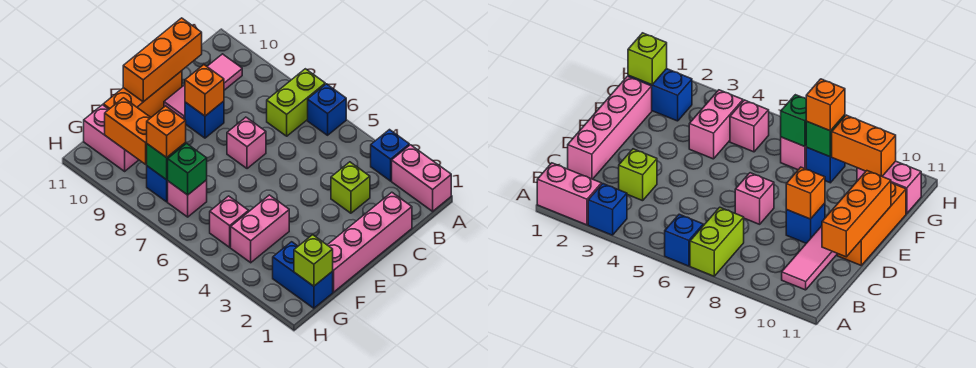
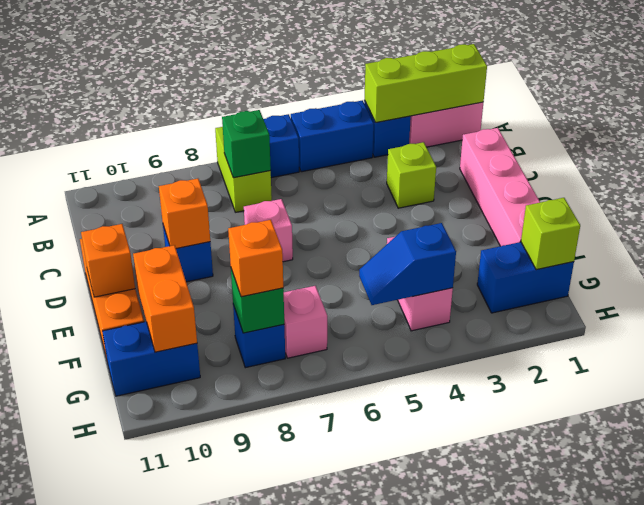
none -> lime 1x3 brick [365,44,487,123]
none -> blue 1x2 brick [291,100,374,172]
pink 1x3 tile [164,54,242,120] -> none
orange 1x3 brick [123,18,202,102] -> orange 1x1 brick [81,224,135,297]
none -> blue 1x2 slope [359,223,456,305]
pink 1x1 brick [210,196,249,247] -> none
green 1x1 brick [168,144,207,195] -> green 1x1 brick moved to [222,110,271,178]
orange 1x2 brick [105,98,151,164] -> orange 1x2 brick turned to [133,245,197,352]
pink 1x2 brick [84,105,138,171] -> blue 1x2 brick [102,322,200,396]

